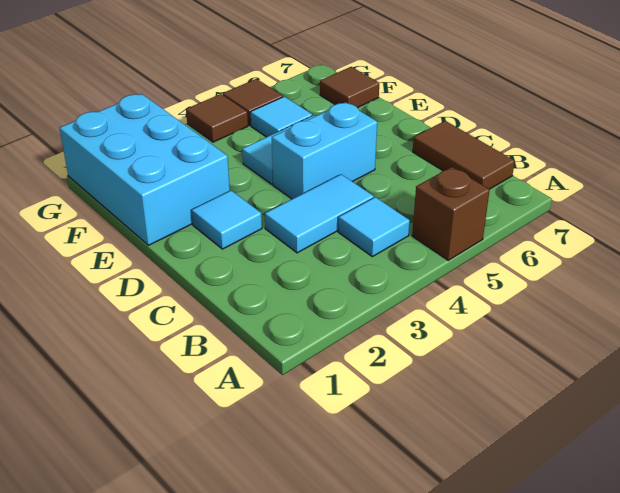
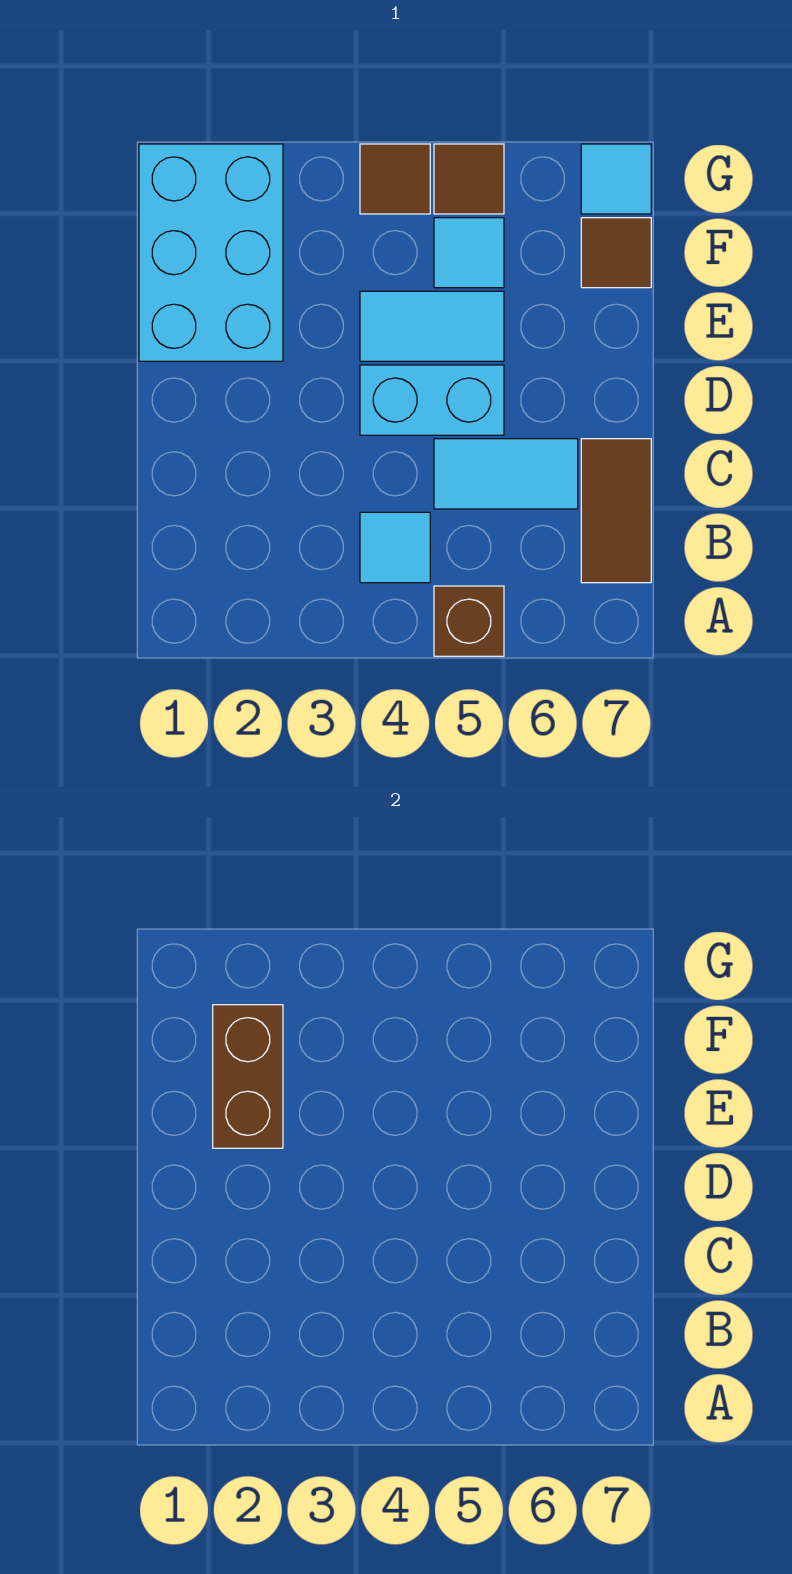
cyan 1x2 tile [265,174,374,253] -> cyan 1x2 tile moved to [434,439,578,509]
cyan 1x1 tile [192,191,262,249] -> cyan 1x1 tile moved to [581,144,651,214]
none -> brown 1x2 brick [213,1005,283,1148]

